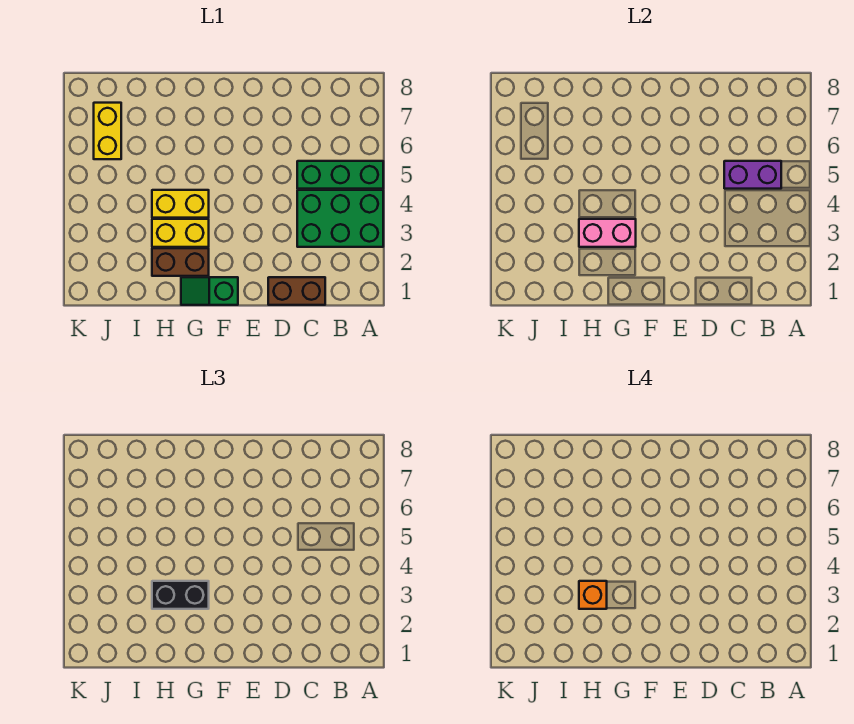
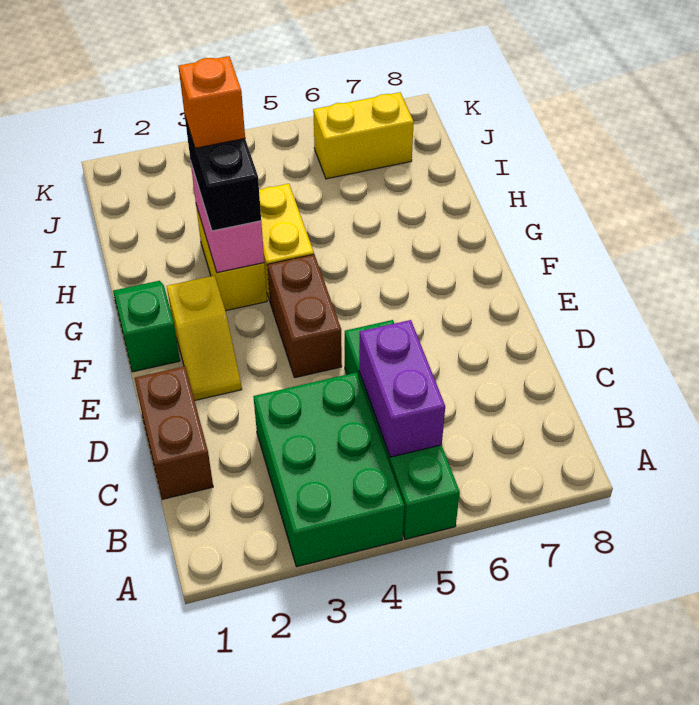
green 1x3 brick [297,161,383,189] -> green 1x4 brick [345,320,460,539]
none -> yellow 1x2 slope [167,276,242,400]
brown 1x2 brick [152,248,209,276] -> brown 1x2 brick moved to [268,254,342,378]

